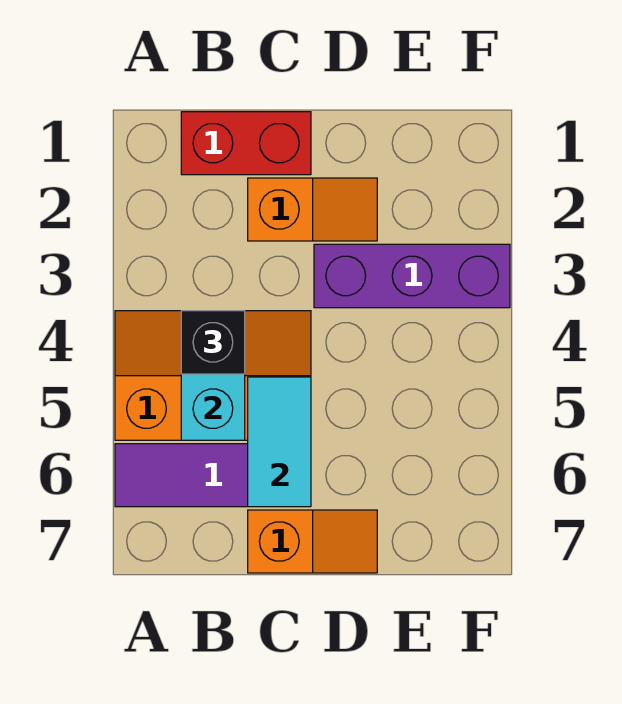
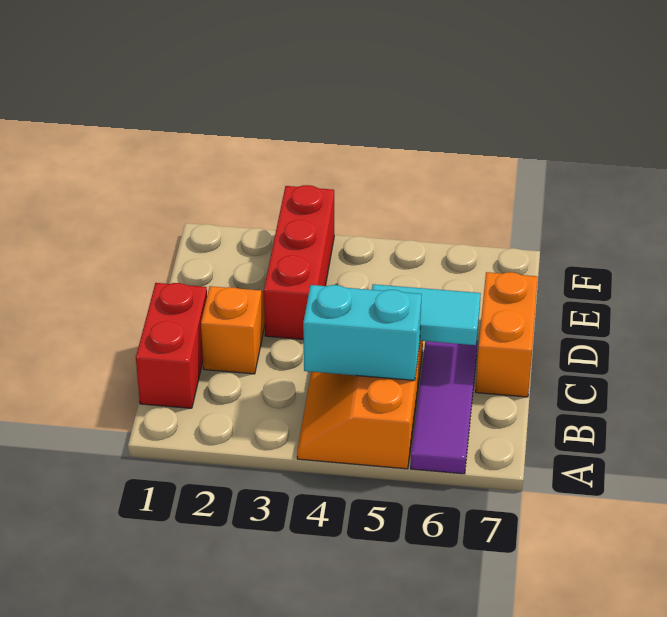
black 1x1 brick [181,311,245,374] -> none
orange 1x2 slope [248,510,377,573] -> orange 1x2 brick [476,272,538,397]
purple 1x3 brick [314,244,510,308] -> red 1x3 brick [264,185,334,339]

